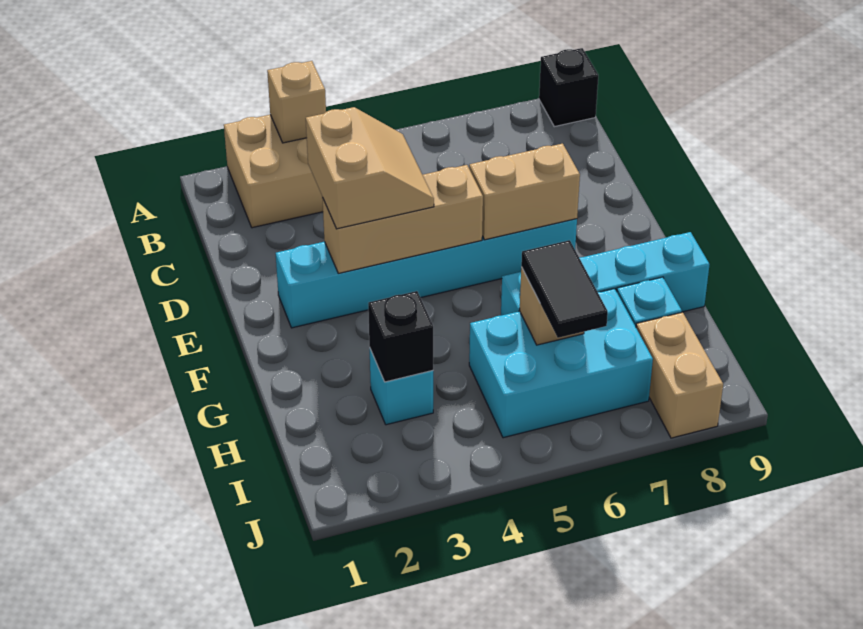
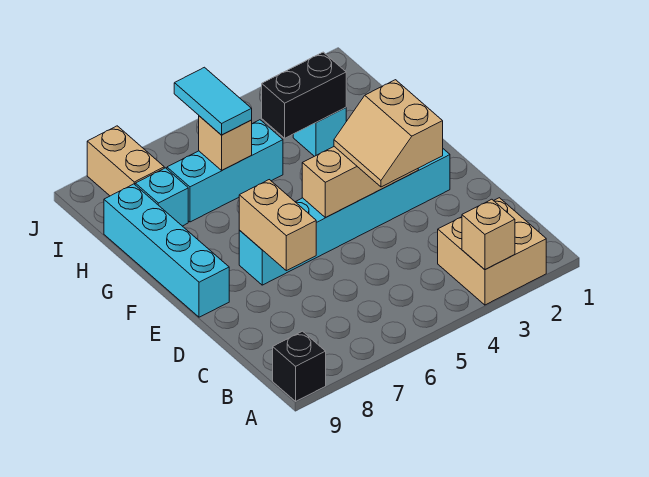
tan 1x2 brick [469,144,580,240] -> tan 1x2 brick turned to [239,180,316,271]
cyan 1x4 brick [501,232,710,316] -> cyan 1x4 brick turned to [104,184,229,317]
black 1x1 brick [368,291,433,382] -> black 1x2 brick [262,52,346,138]
cyan 2x3 brick [469,289,653,438] -> cyan 1x3 brick [167,120,283,222]
black 1x2 tile [521,240,608,338] -> cyan 1x2 tile [174,67,252,135]

